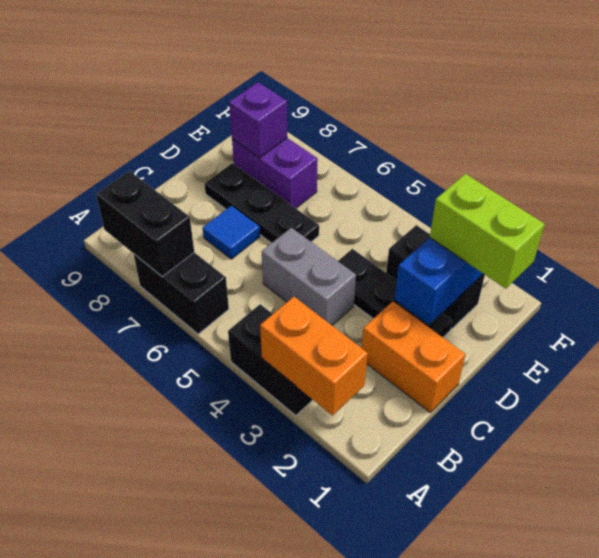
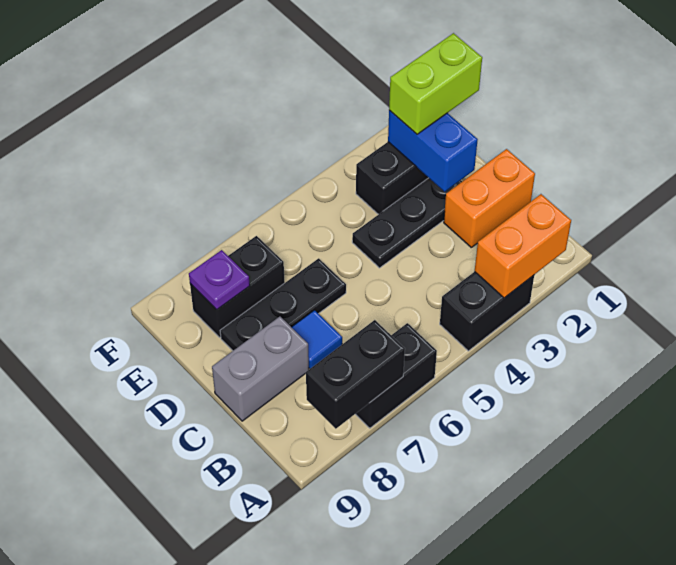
grey 1x2 brick [262,228,356,325] -> grey 1x2 brick moved to [212,317,309,421]
purple 1x2 brick [232,138,318,208] -> black 1x2 brick [190,236,285,337]
purple 1x1 brick [229,82,287,158] -> purple 1x1 plate [189,250,250,310]

